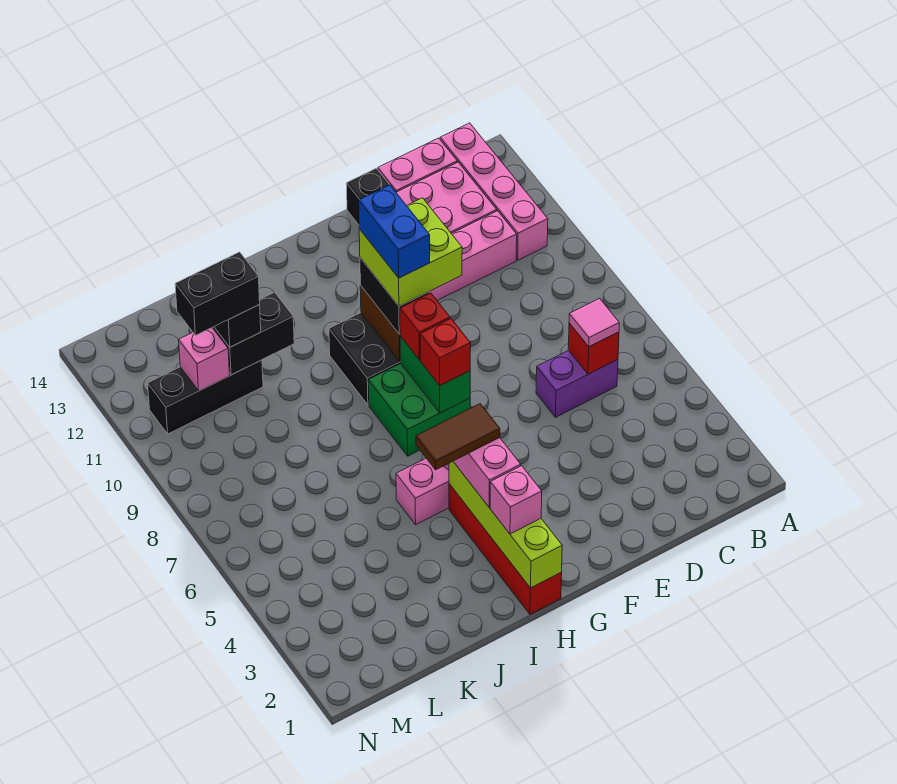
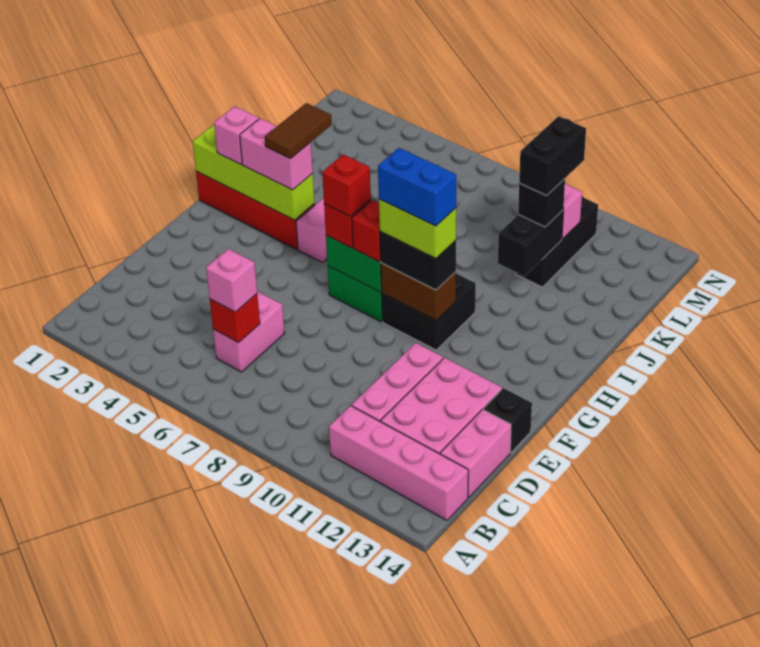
purple 1x2 brick [536,350,618,417] -> pink 1x2 brick [213,291,285,372]
pink 1x1 tile [569,298,619,347] -> pink 1x1 brick [206,249,257,312]
lime 2x2 brick [359,198,462,306] -> lime 1x2 brick [379,199,456,259]
none -> red 1x1 brick [322,155,371,217]

